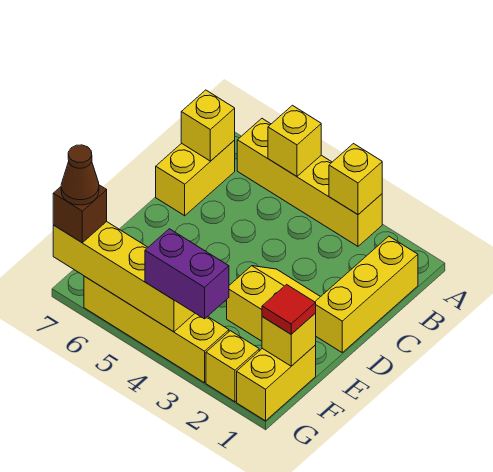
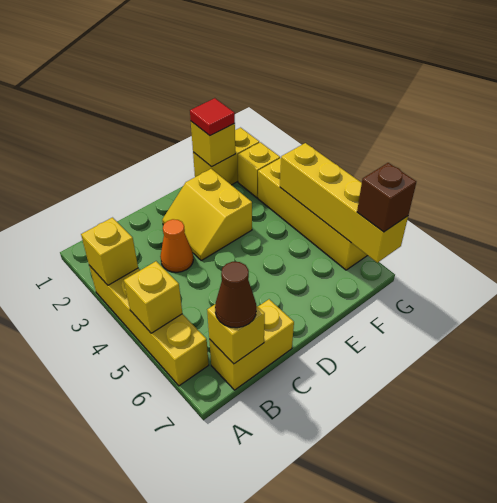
yellow 1x3 brick [315,236,418,352] -> none
none -> orange 1x1 cone [160,219,193,272]
purple 1x2 brick [145,229,229,319] -> none
brown 1x1 cone [61,145,99,205] -> brown 1x1 cone moved to [215,262,256,328]

